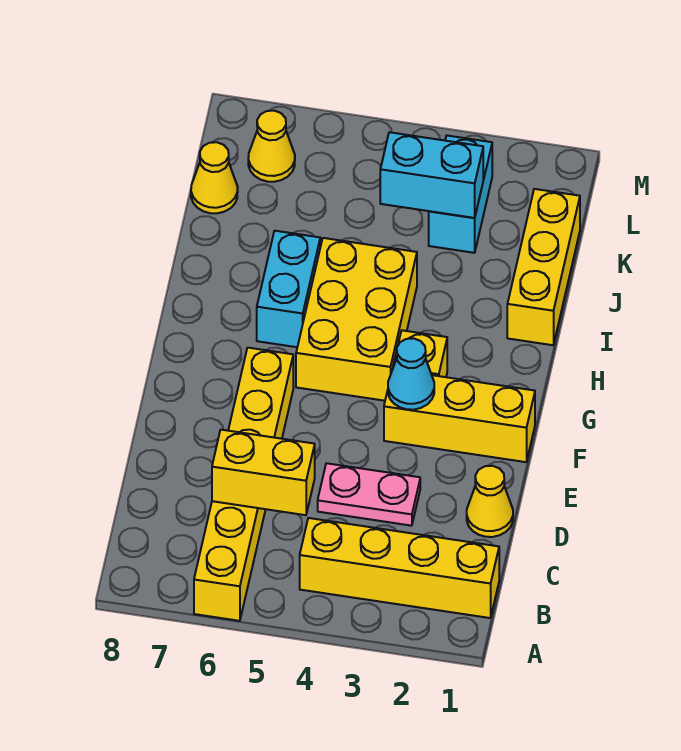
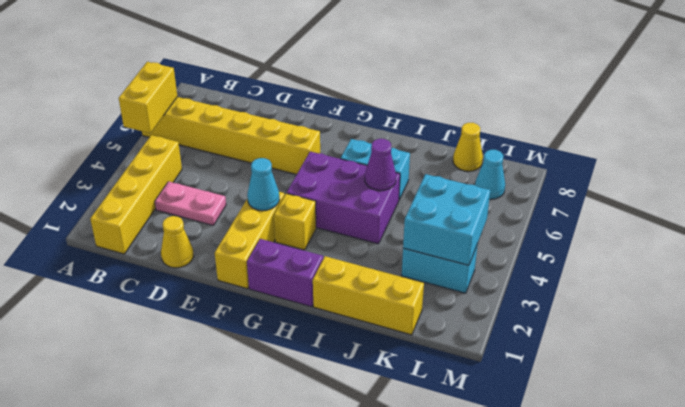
yellow 1x2 brick [212,430,315,515] -> yellow 1x2 brick moved to [119,62,177,133]
pink 1x2 plate [318,463,420,526] -> pink 1x2 plate turned to [155,181,226,225]
none -> purple 1x2 brick [247,239,323,307]
yellow 2x3 brick [296,238,417,401] -> purple 2x3 brick [287,152,400,244]
none -> purple 1x1 cone [365,139,396,191]
cyan 1x2 brick [380,132,483,218] -> cyan 2x2 brick [403,174,490,265]
yellow 1x1 cone [248,111,295,182] -> cyan 1x1 cone [475,150,505,199]

